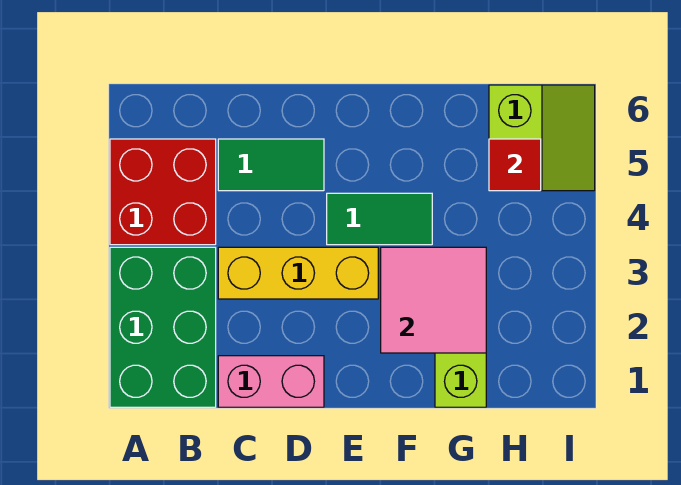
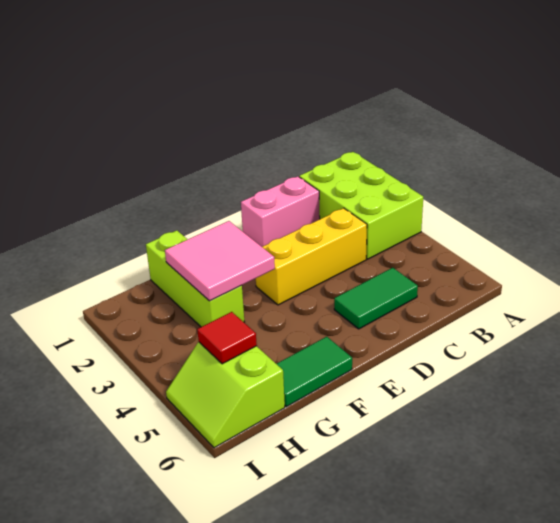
green 2x3 brick [110,247,216,407] -> lime 2x3 brick [299,152,423,259]
red 2x2 brick [110,139,216,245] -> none
green 1x2 tile [327,193,432,245] -> green 1x2 tile moved to [277,337,352,407]

